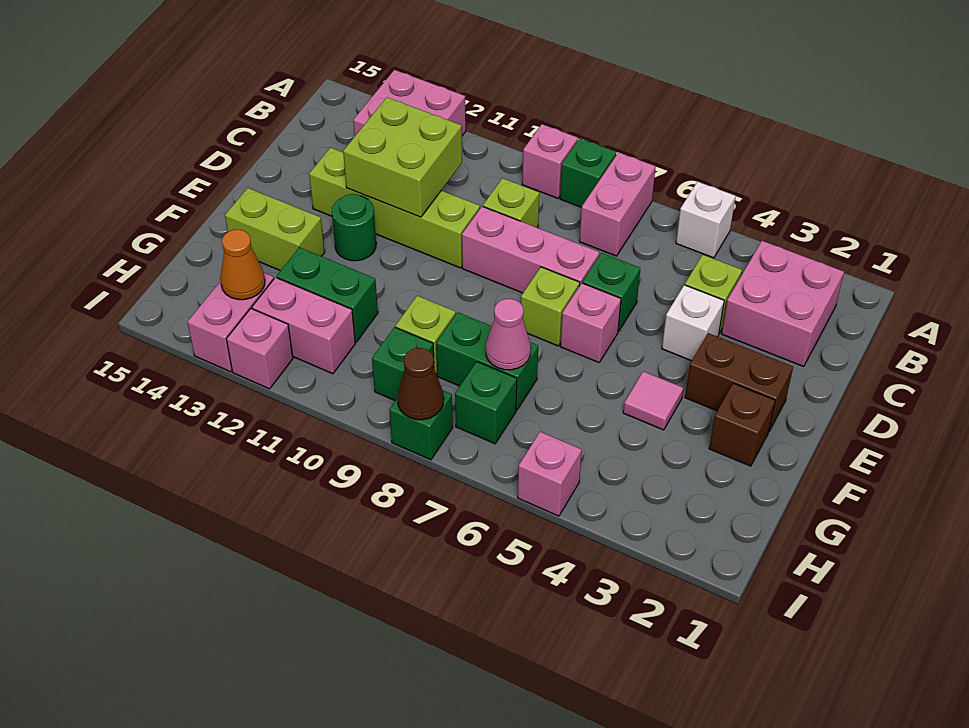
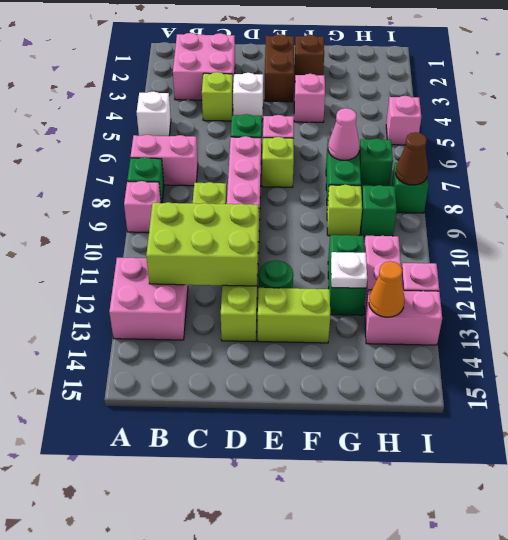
lime 2x2 brick [343,97,462,217] -> lime 2x3 brick [146,202,259,286]
pink 1x1 tile [623,371,683,430] -> pink 1x1 brick [294,74,325,122]
lime 1x2 brick [225,188,325,271] -> lime 1x2 brick turned to [258,288,330,343]
none -> white 1x1 plate [331,252,367,288]

